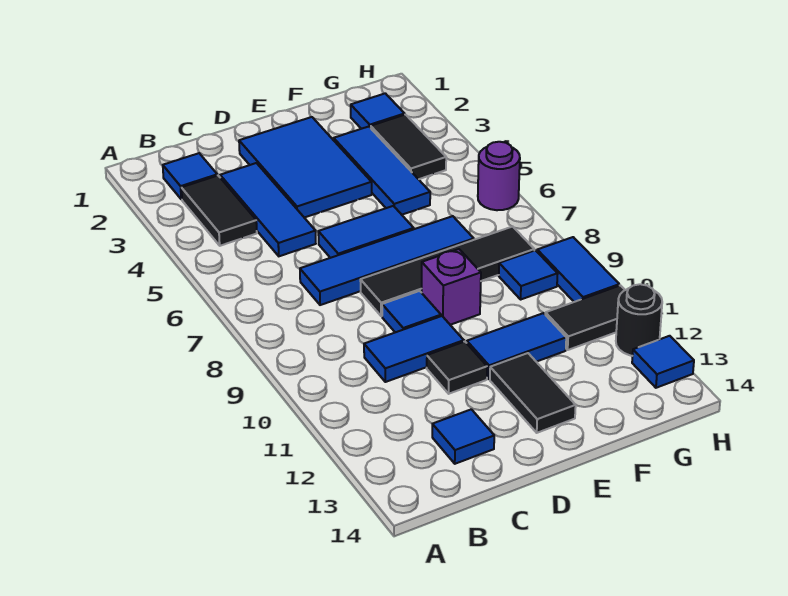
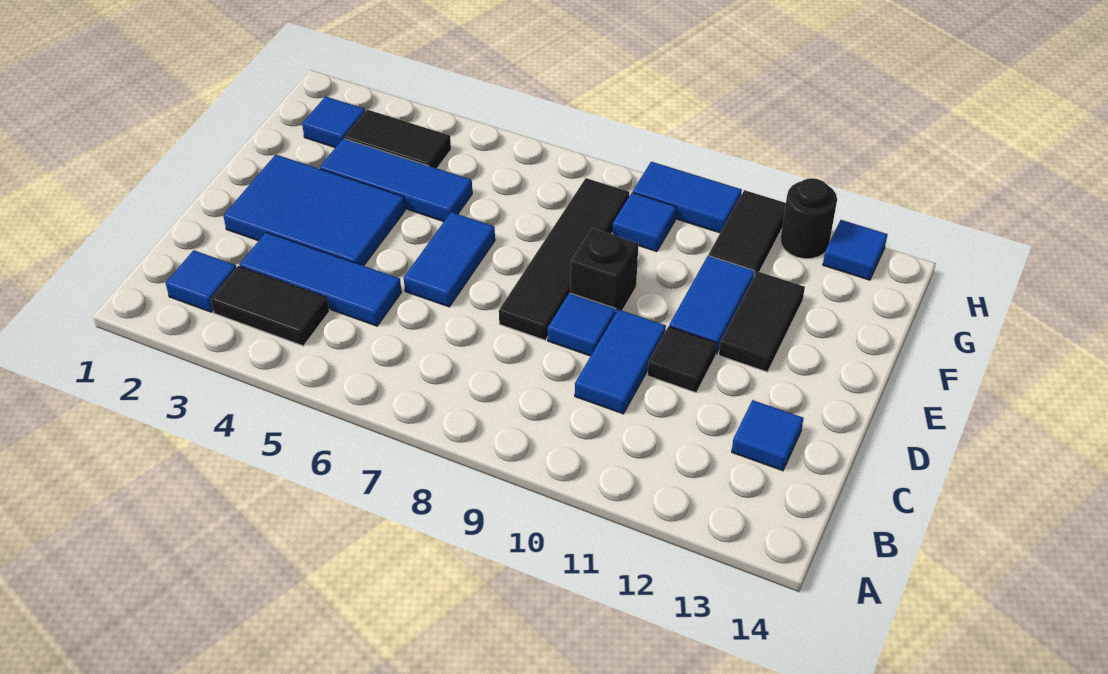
blue 1x4 tile [300,216,474,305] -> none
purple 1x1 brick [422,249,481,325] -> black 1x1 brick [570,228,639,312]
black 1x2 tile [490,353,576,433] -> black 1x2 tile turned to [719,271,805,372]
purple 1x1 round brick [478,142,520,210] -> none

